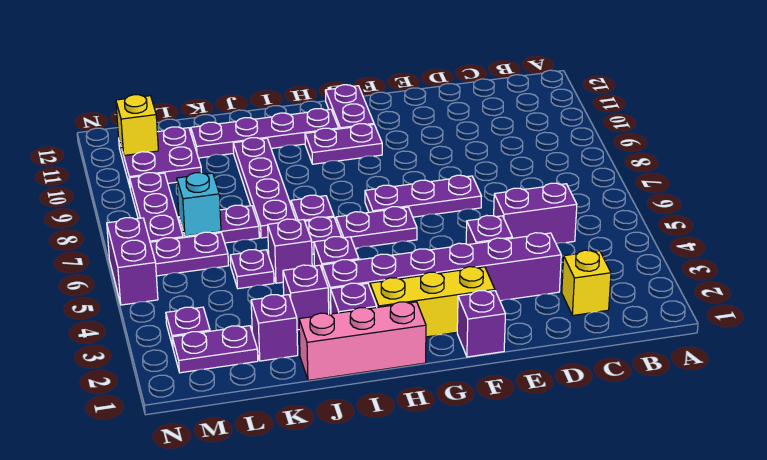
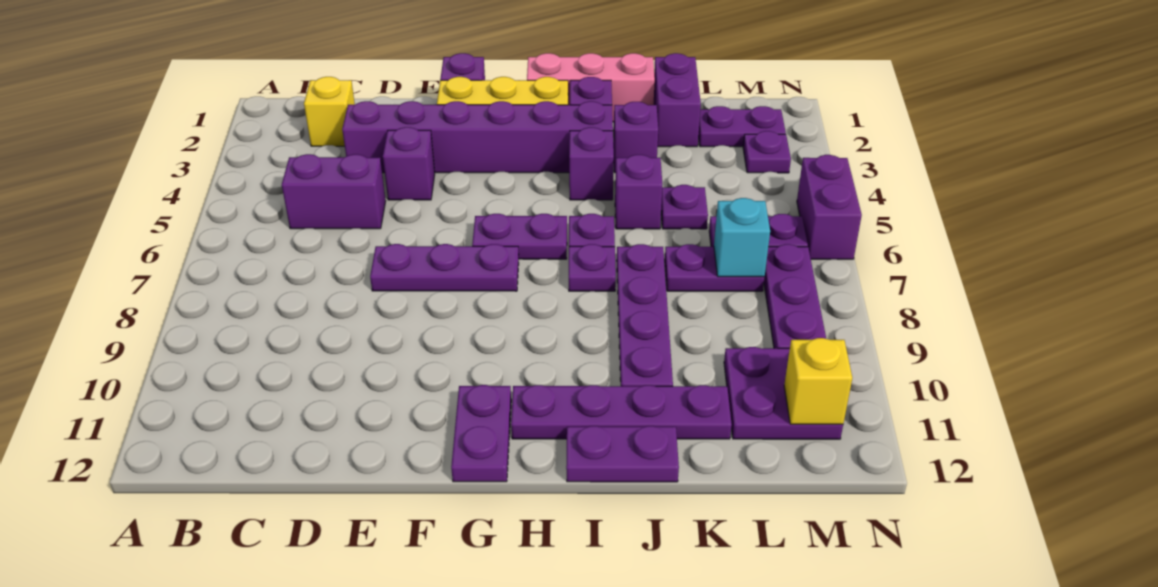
purple 1x2 plate [305,124,382,164] -> purple 1x2 plate moved to [566,426,679,482]
purple 1x1 brick [251,295,298,361] -> purple 1x2 brick [654,53,701,147]

